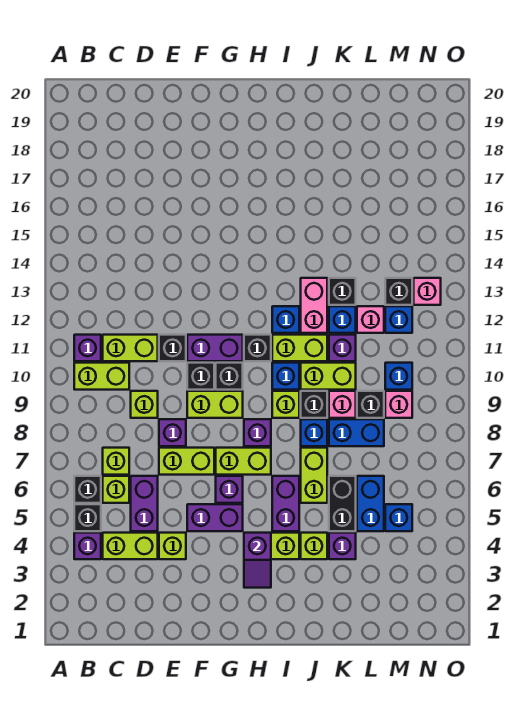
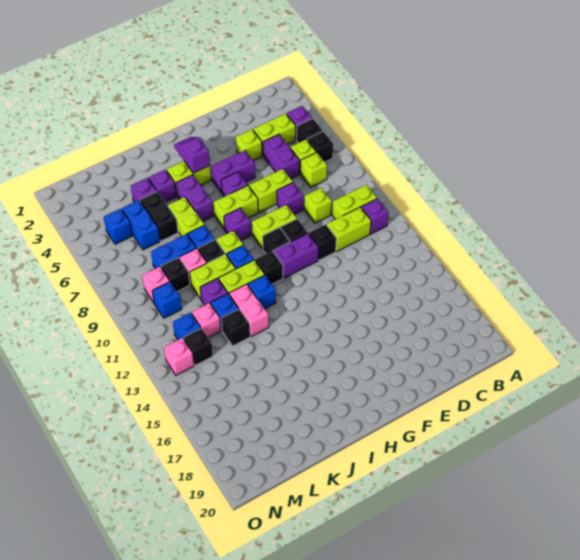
lime 1x1 brick [301,533,327,559] -> purple 1x1 brick [149,169,176,202]

